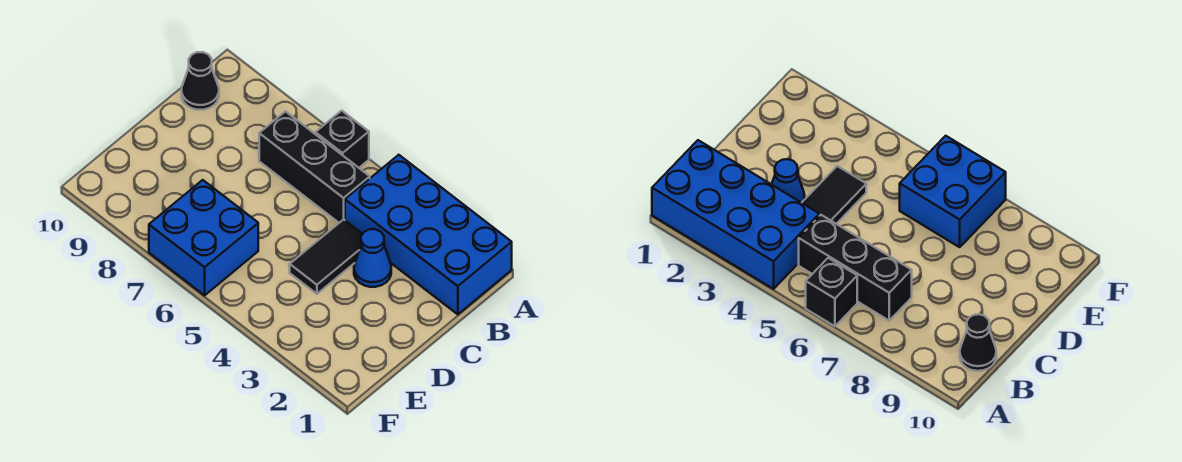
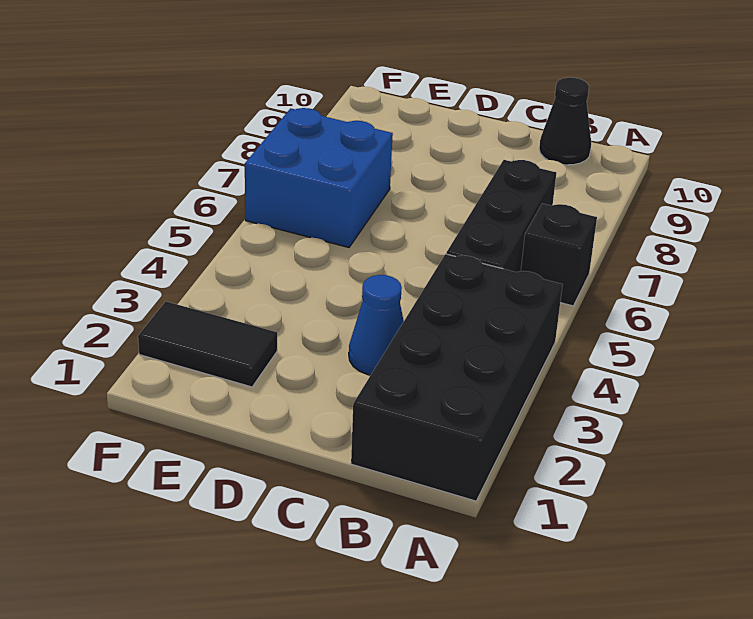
blue 2x4 brick [345,155,512,314] -> black 2x4 brick [351,254,563,501]
black 1x2 tile [290,219,362,294] -> black 1x2 tile moved to [138,301,277,387]

